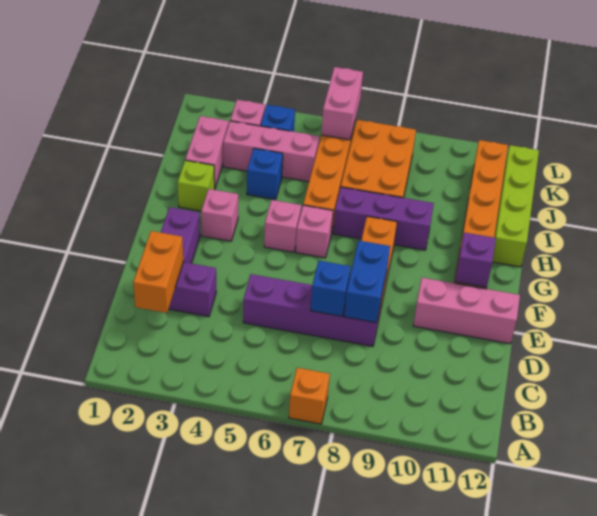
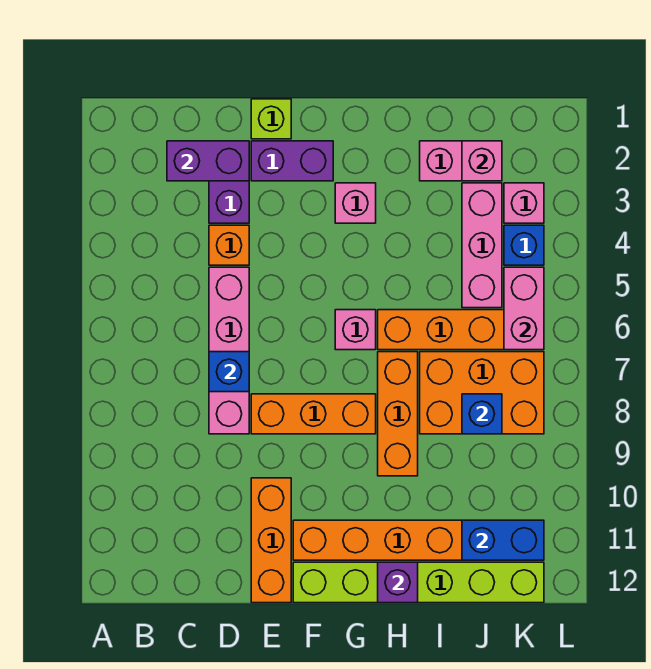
orange 1x1 brick [289,368,330,424] -> orange 1x1 brick moved to [209,225,249,265]
orange 1x2 brick [133,231,183,313] -> purple 1x2 brick [167,141,249,181]
purple 1x4 brick [243,274,381,346] -> pink 1x4 brick [209,267,249,434]
blue 1x2 brick [344,241,390,323] -> blue 1x2 brick moved to [462,520,544,560]
pink 1x3 brick [413,278,520,344] -> orange 1x3 brick [251,478,291,603]
purple 1x1 brick [455,232,496,288] -> purple 1x1 brick moved to [378,562,418,603]
pink 1x1 brick [264,200,301,252] -> pink 1x1 brick moved to [462,141,502,181]
lime 1x1 brick [178,160,215,211] -> lime 1x1 brick moved to [251,99,291,139]
purple 1x3 brick [333,187,434,250] -> orange 1x3 brick [378,352,418,476]
lime 1x4 brick [492,145,539,267] -> lime 1x6 brick [293,562,544,603]
blue 1x1 brick [247,148,283,200] -> blue 1x1 brick moved to [462,394,502,434]
pink 1x2 brick [321,67,363,140] -> pink 1x2 brick turned to [504,267,544,350]

